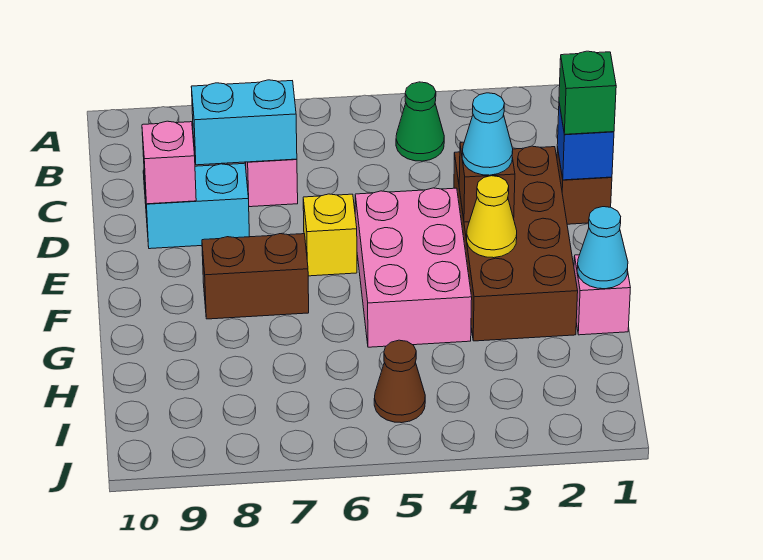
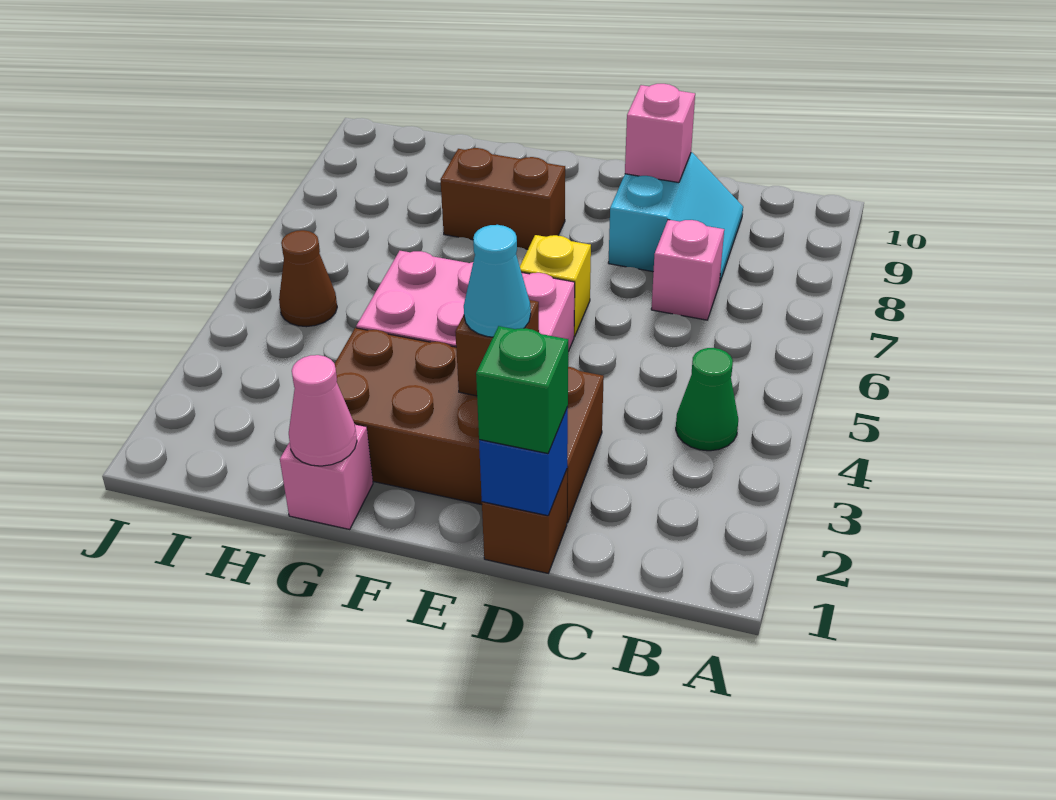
cyan 1x2 brick [191,80,297,165] -> none
yellow 1x1 cone [467,176,517,258] -> none
brown 1x2 brick [202,234,309,319] -> brown 1x2 brick turned to [440,148,565,249]
cyan 1x1 cone [577,207,628,289] -> pink 1x1 cone [289,355,357,466]

